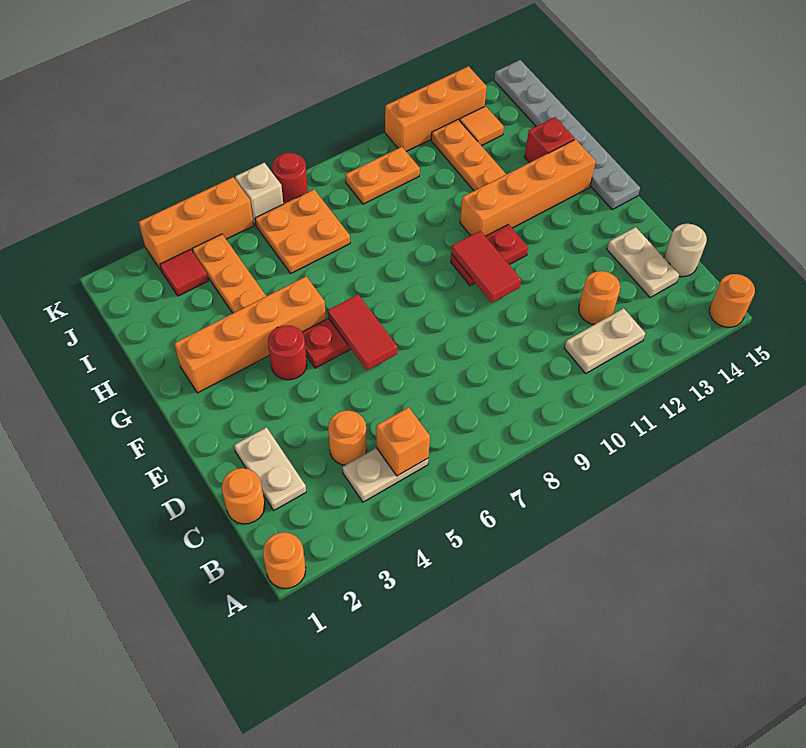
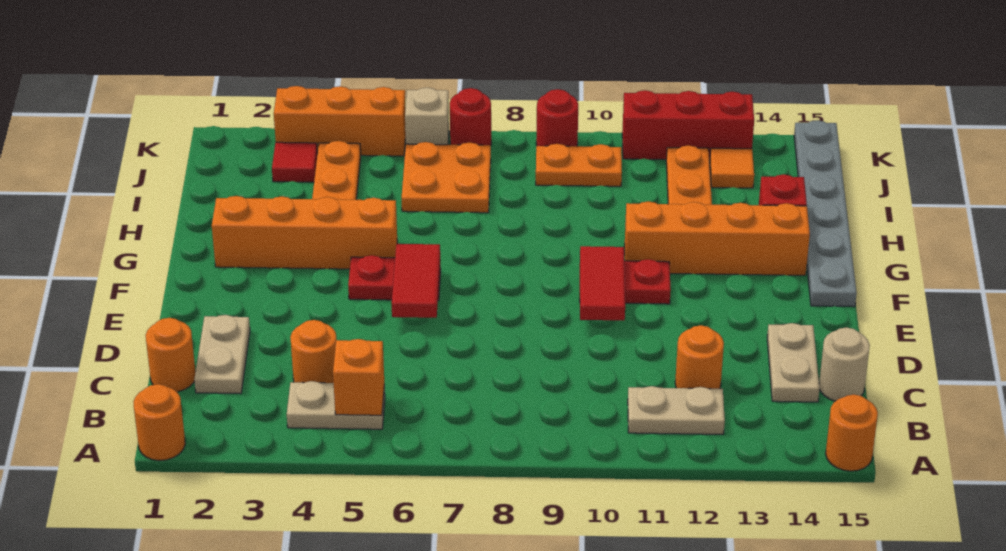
red 1x1 round brick [268,325,307,380] -> red 1x1 round brick moved to [536,89,578,146]
orange 1x3 brick [385,66,487,152] -> red 1x3 brick [622,90,754,160]

